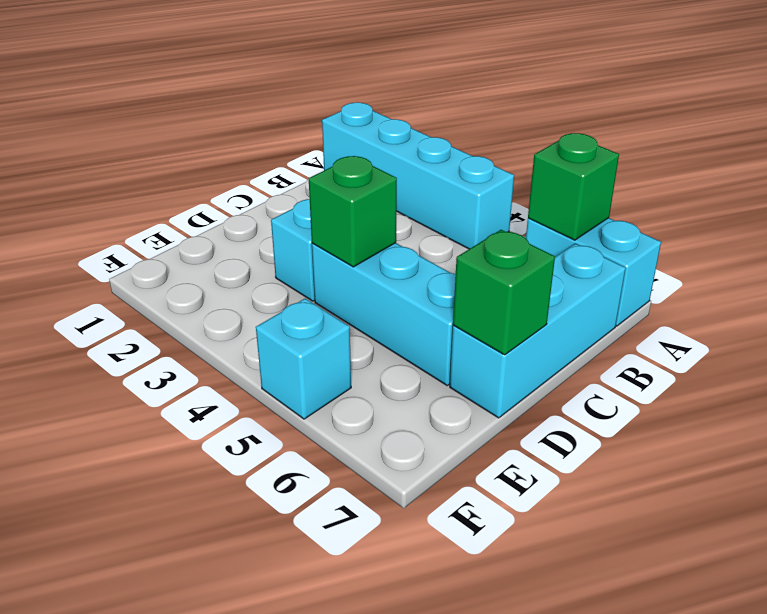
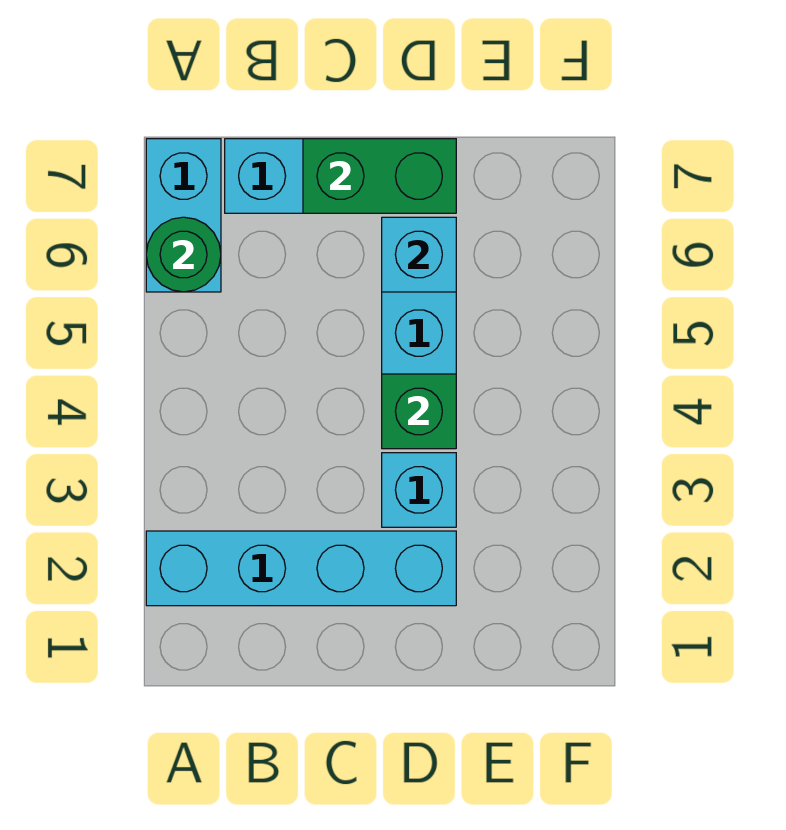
cyan 1x4 brick [322,102,514,249] -> cyan 1x4 brick turned to [146,531,456,606]
green 1x1 brick [528,133,619,240] -> green 1x1 round brick [146,217,221,292]
green 1x1 brick [453,230,555,355] -> green 1x2 brick [303,139,456,213]
cyan 1x1 brick [256,298,351,419] -> cyan 1x1 brick moved to [382,217,456,292]

